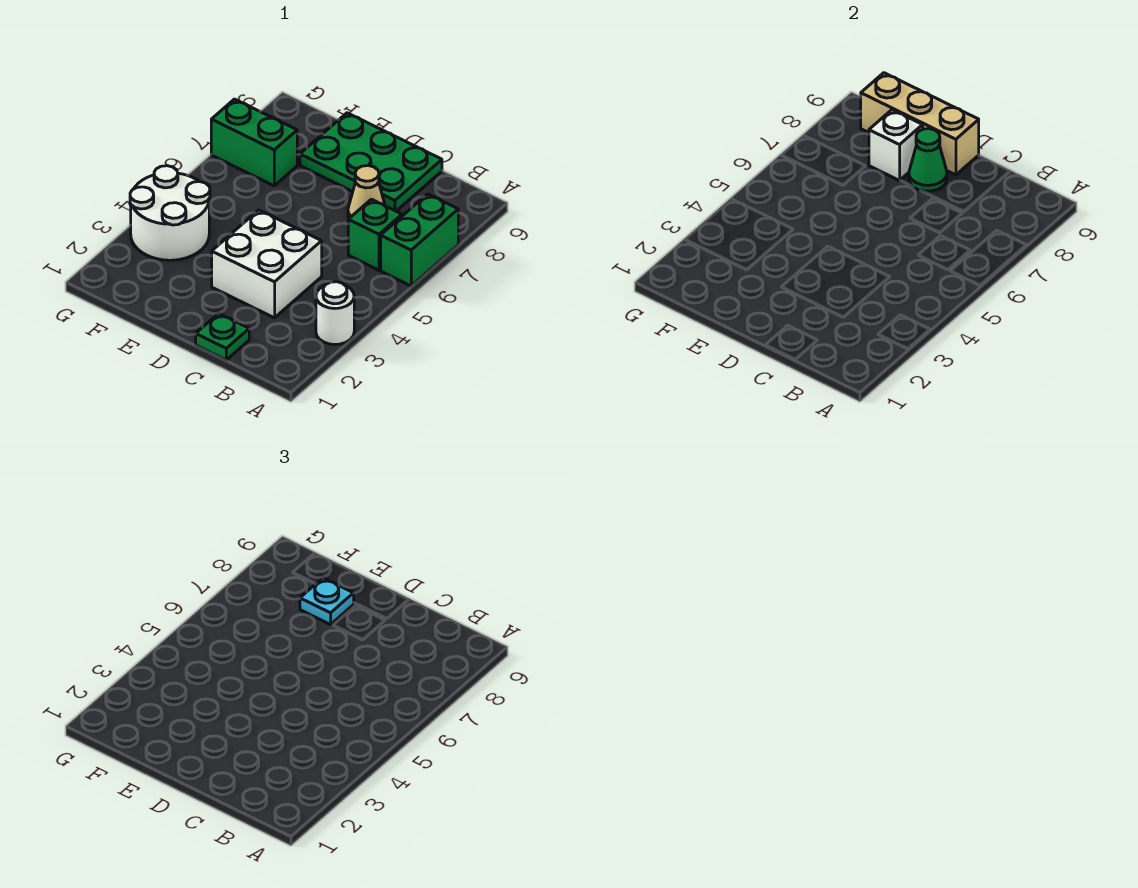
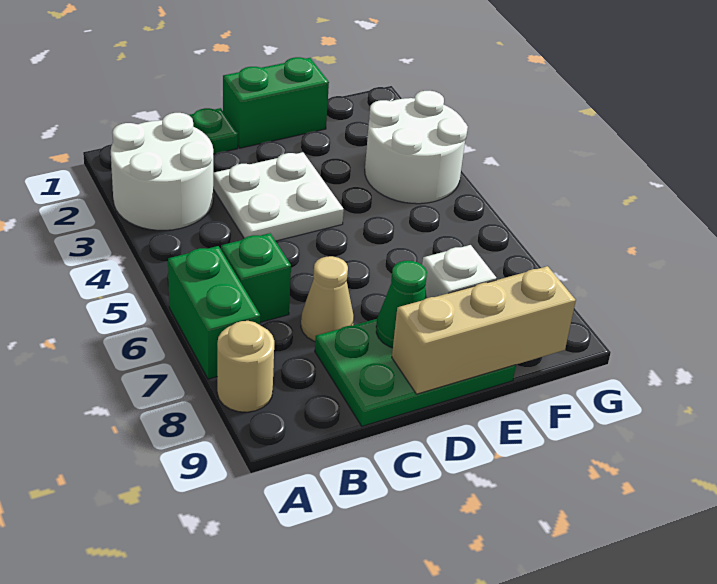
white 1x1 round brick [316,282,354,345] -> white 2x2 round brick [111,113,213,230]
none -> tan 1x1 round brick [217,321,274,412]
white 2x2 brick [212,210,322,318] -> white 2x2 plate [213,152,344,241]
cyan 1x1 plate [300,578,354,625] -> none
green 1x2 brick [211,99,297,186] -> green 1x2 brick moved to [223,57,329,148]

